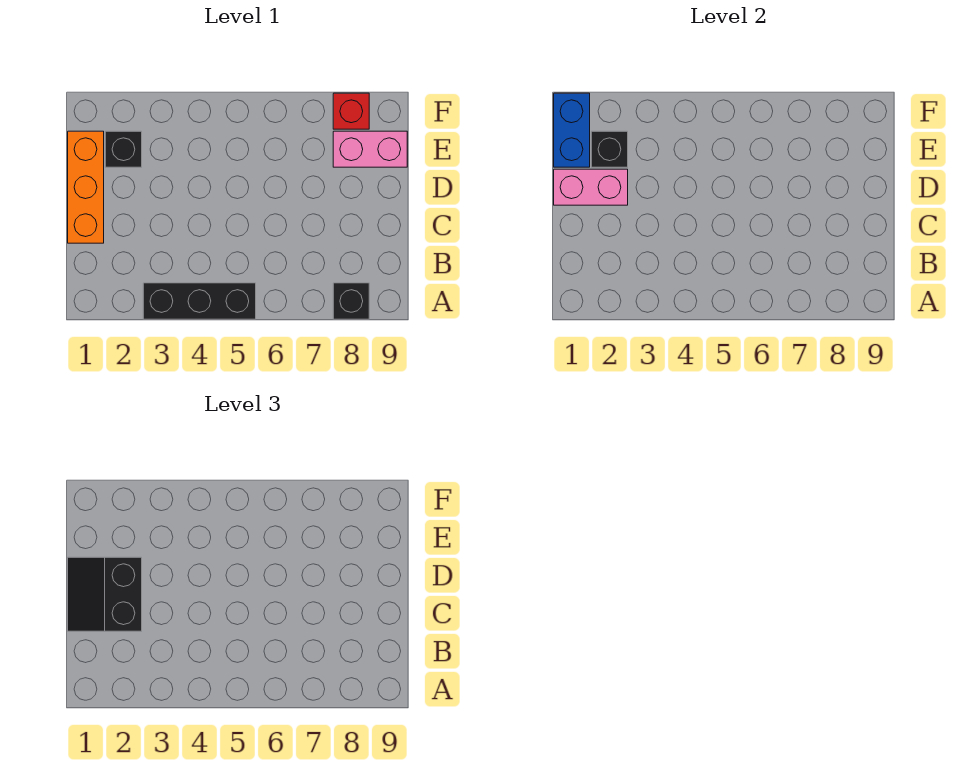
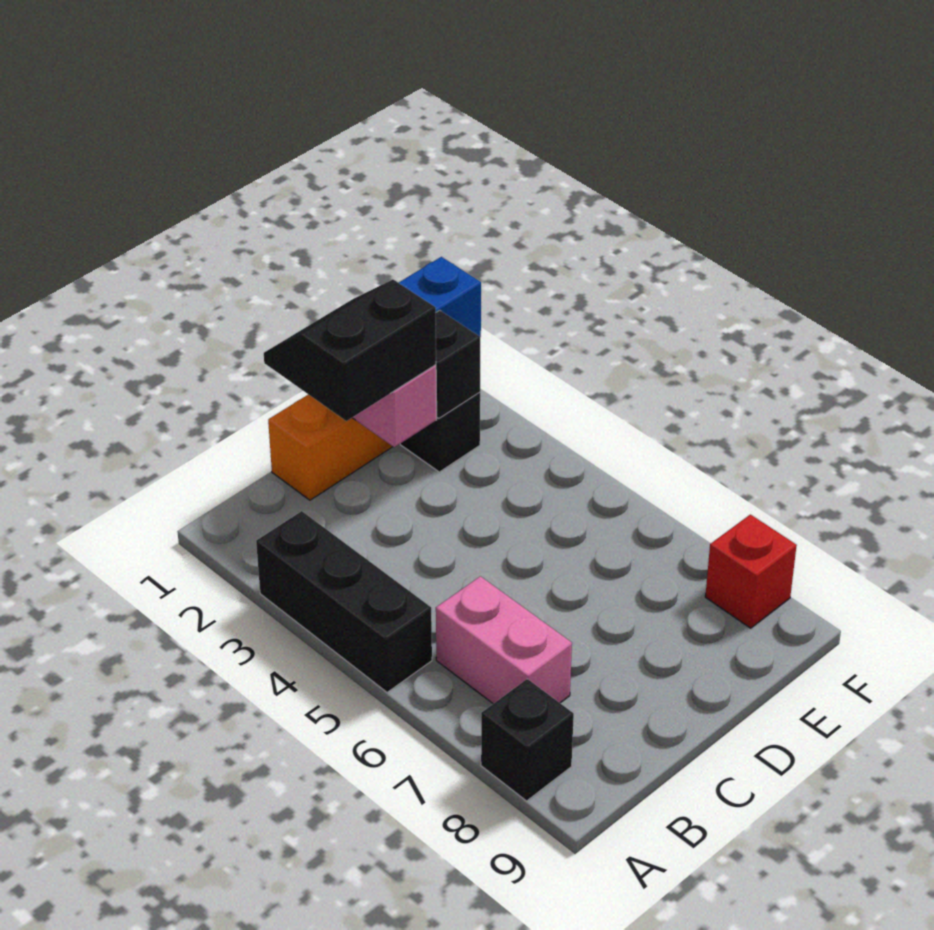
pink 1x2 brick [333,131,407,167] -> pink 1x2 brick moved to [436,576,572,704]

